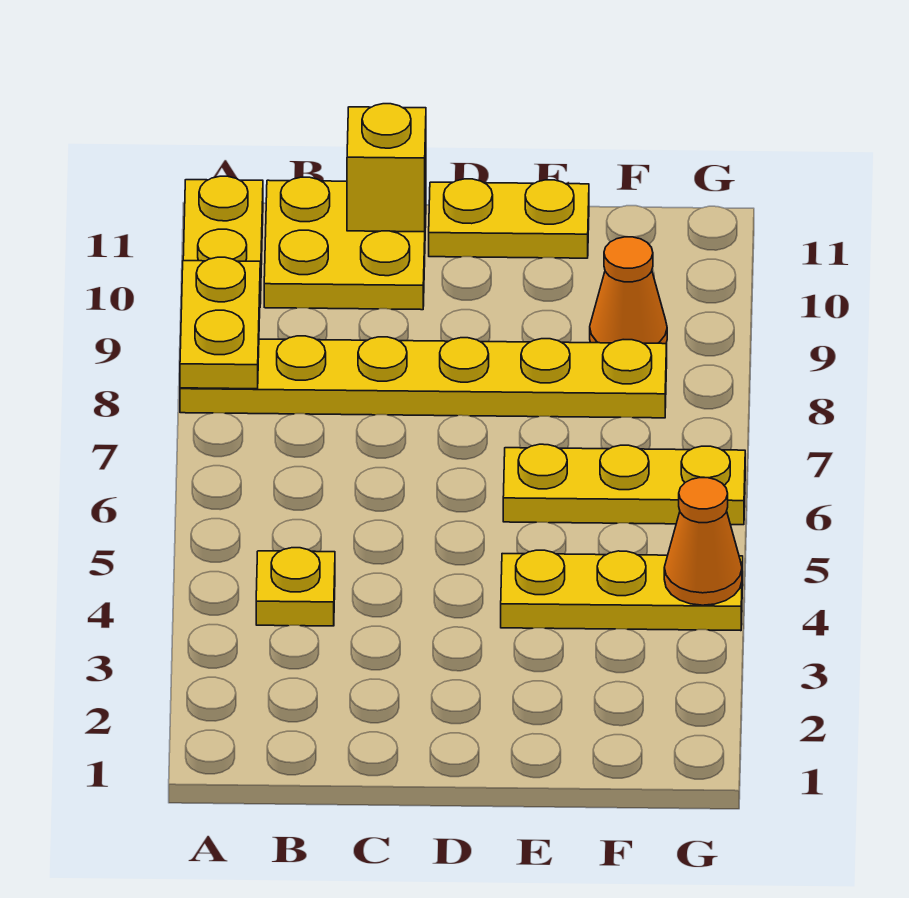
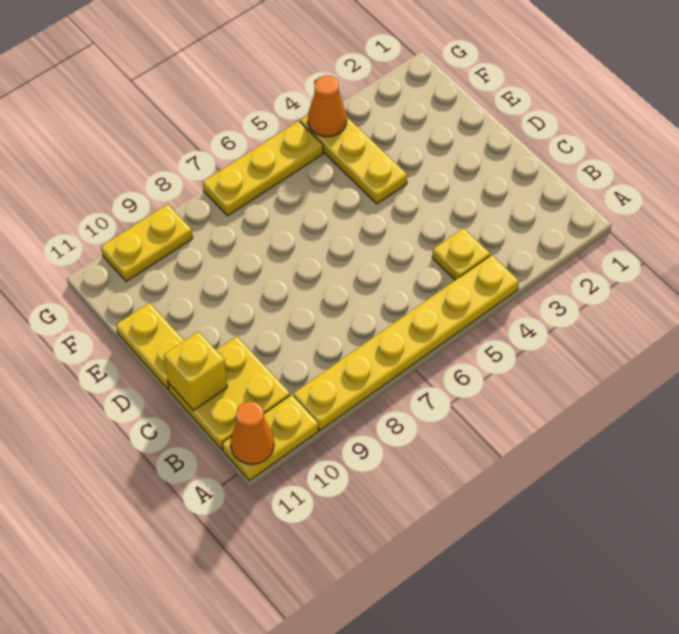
yellow 1x6 plate [180,336,667,418] -> yellow 1x6 plate turned to [293,255,519,430]
yellow 1x2 plate [180,257,260,389] -> yellow 1x2 plate moved to [101,204,193,281]
yellow 1x3 plate [503,444,745,525] -> yellow 1x3 plate turned to [203,121,323,216]
orange 1x1 cone [590,237,667,344] -> orange 1x1 cone moved to [230,401,274,464]

